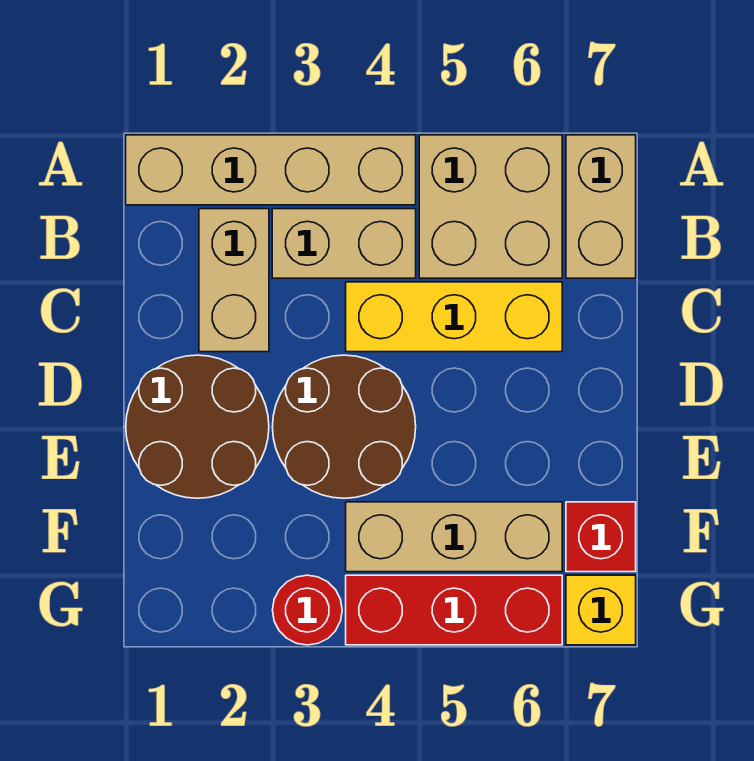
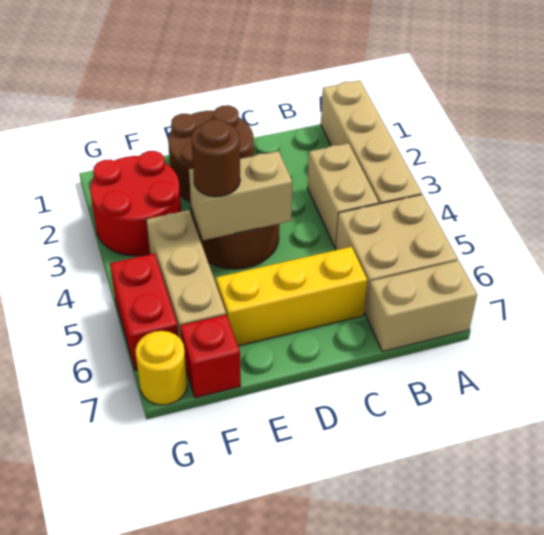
tan 1x2 brick [199,209,269,352] -> tan 1x2 brick moved to [189,151,292,240]
yellow 1x3 brick [346,282,562,352] -> yellow 1x3 brick turned to [216,247,367,346]
none -> brown 1x1 round brick [191,119,240,197]
red 1x1 round brick [273,575,342,645] -> red 2x2 round brick [90,151,181,256]
red 1x3 brick [346,575,562,645] -> red 1x2 brick [110,253,178,371]
yellow 1x1 brick [566,575,636,645] -> yellow 1x1 round brick [135,331,187,405]

